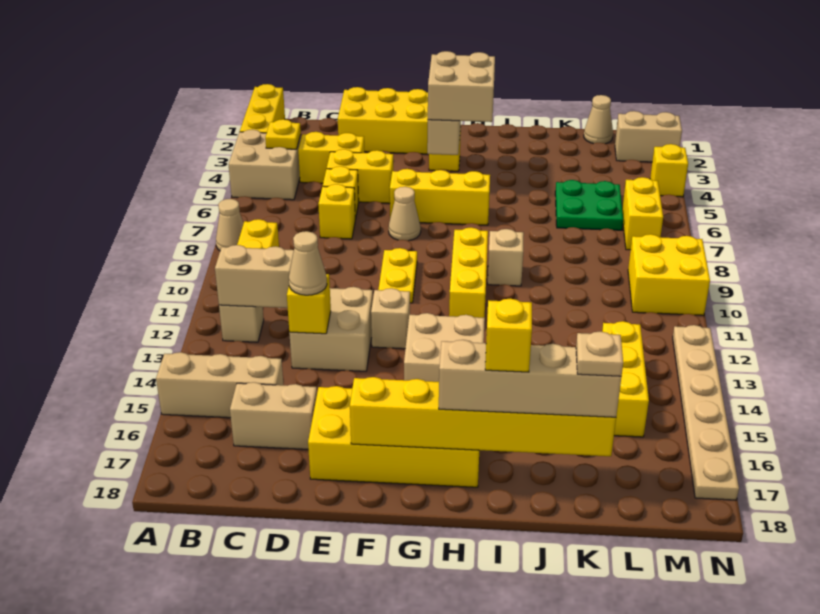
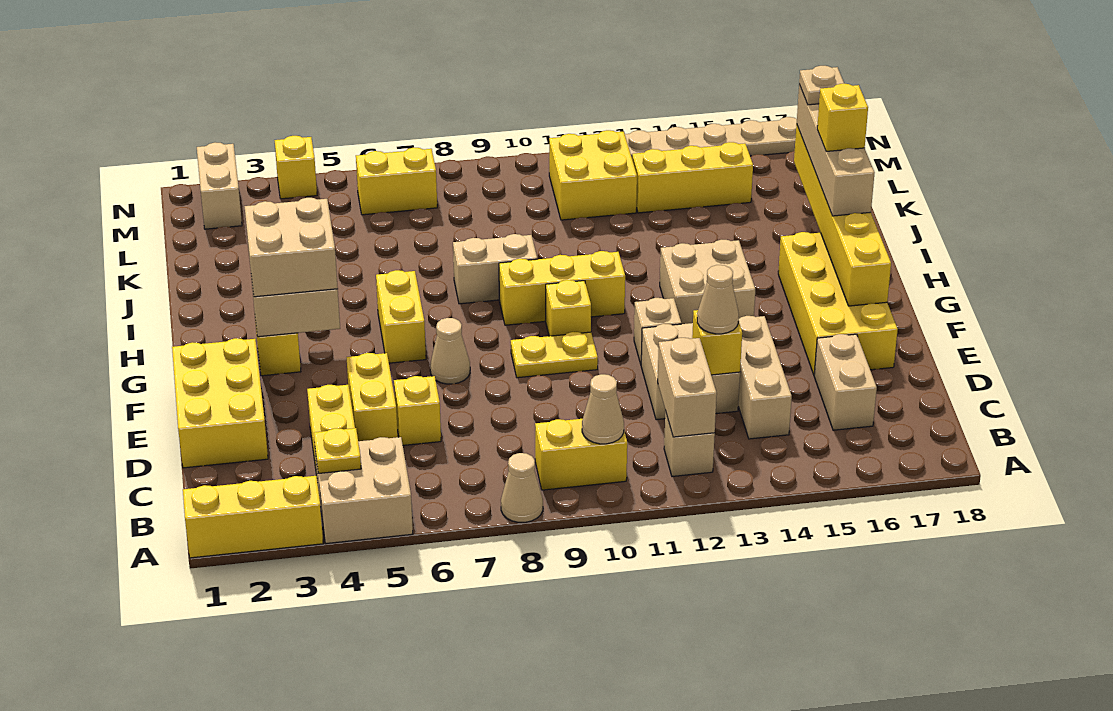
tan 1x3 brick [156,352,284,418] -> tan 1x3 brick moved to [738,316,792,439]
yellow 1x1 brick [318,184,355,239] -> yellow 1x1 brick moved to [546,280,591,336]
yellow 1x3 brick [390,169,490,225] -> yellow 1x2 brick [376,270,426,363]
tan 1x1 brick [488,229,524,286] -> tan 1x2 brick [453,234,537,304]
green 2x2 plate [555,180,623,230] -> none
tan 1x1 cone [584,95,613,144] -> tan 1x1 cone moved to [582,374,624,444]
yellow 2x2 brick [628,234,710,315] -> yellow 2x2 brick moved to [549,130,637,220]

